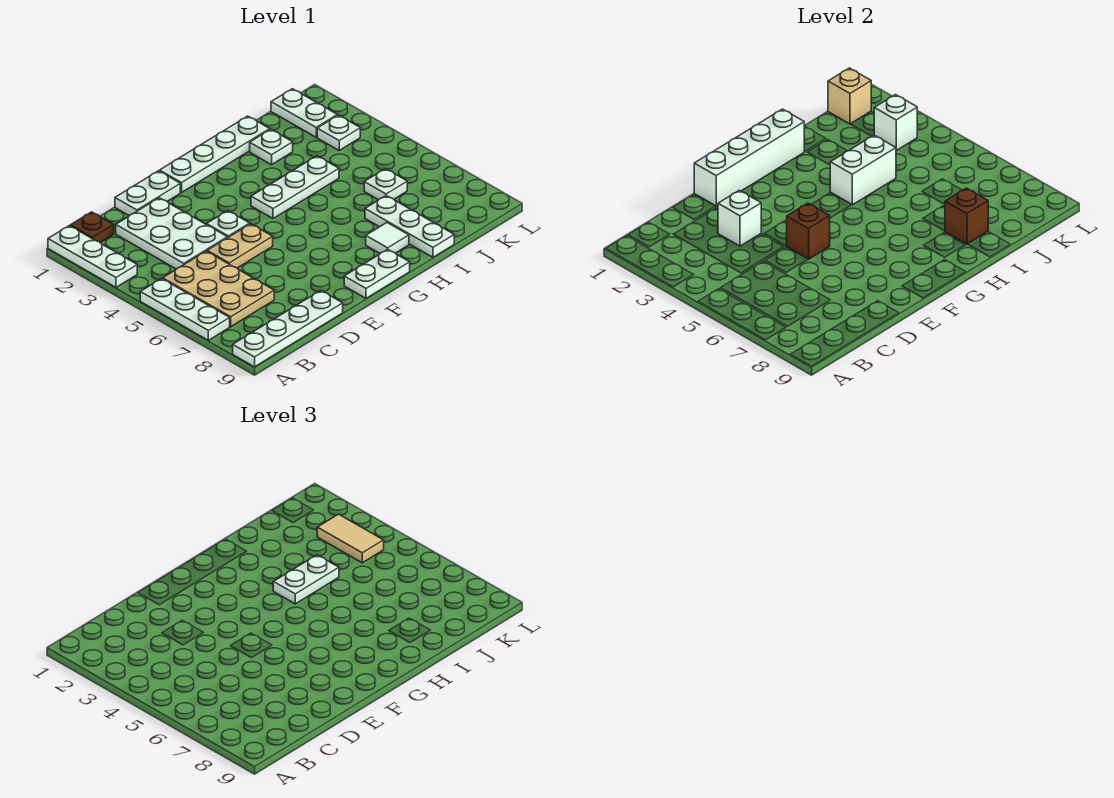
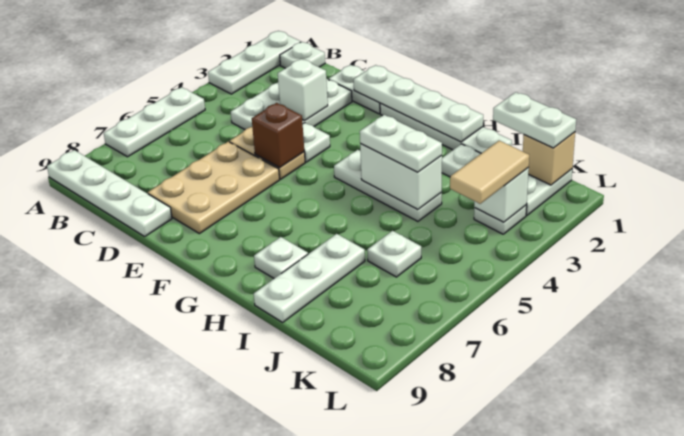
brown 1x1 plate [70,212,114,242] -> white 1x1 plate [280,42,325,68]
tan 2x3 plate [163,251,274,327] -> tan 2x3 plate moved to [148,142,280,234]
white 1x4 brick [694,109,804,206] -> white 1x4 plate [354,65,483,142]
white 1x2 plate [344,249,410,298] -> white 1x2 plate moved to [493,92,576,148]
white 1x1 tile [366,223,409,253] -> white 1x1 plate [254,237,308,278]
brown 1x1 brick [945,188,988,244] -> none

